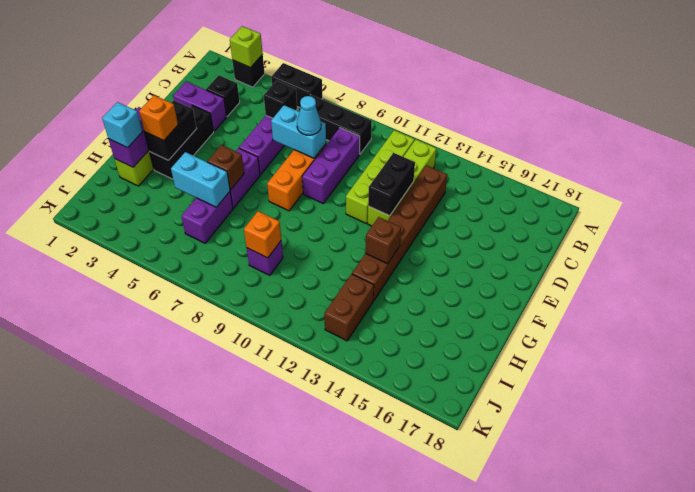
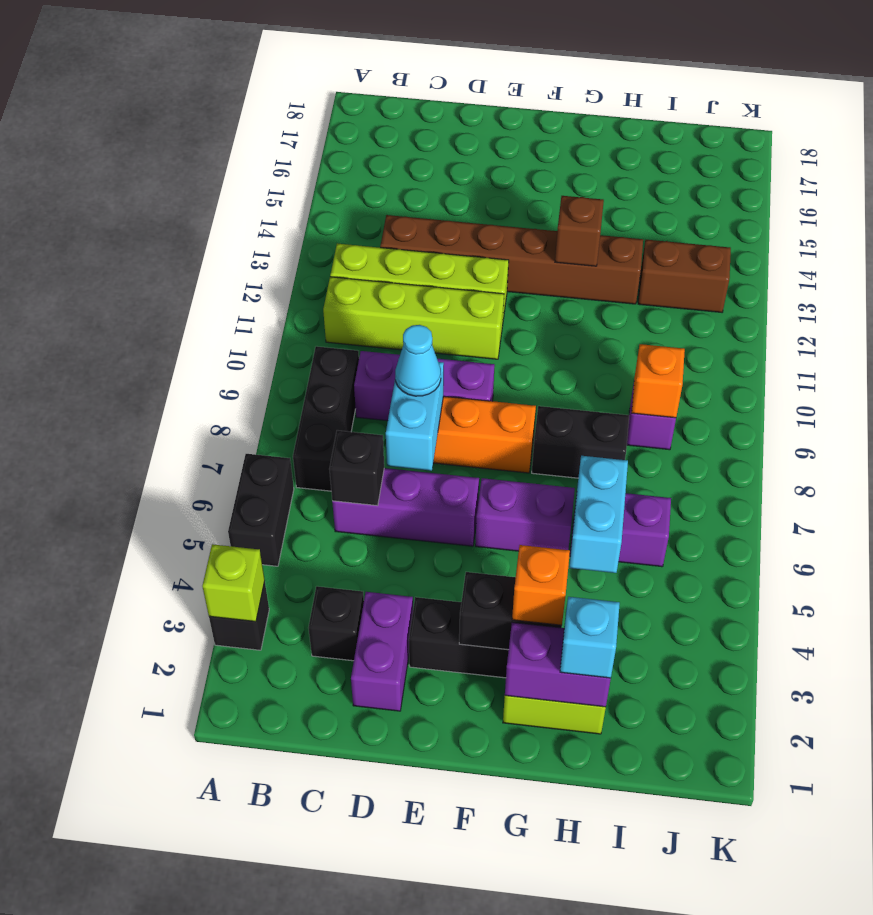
black 1x2 brick [368,153,415,216] -> black 1x2 brick moved to [532,406,629,478]
brown 1x1 brick [207,145,244,190] -> none

